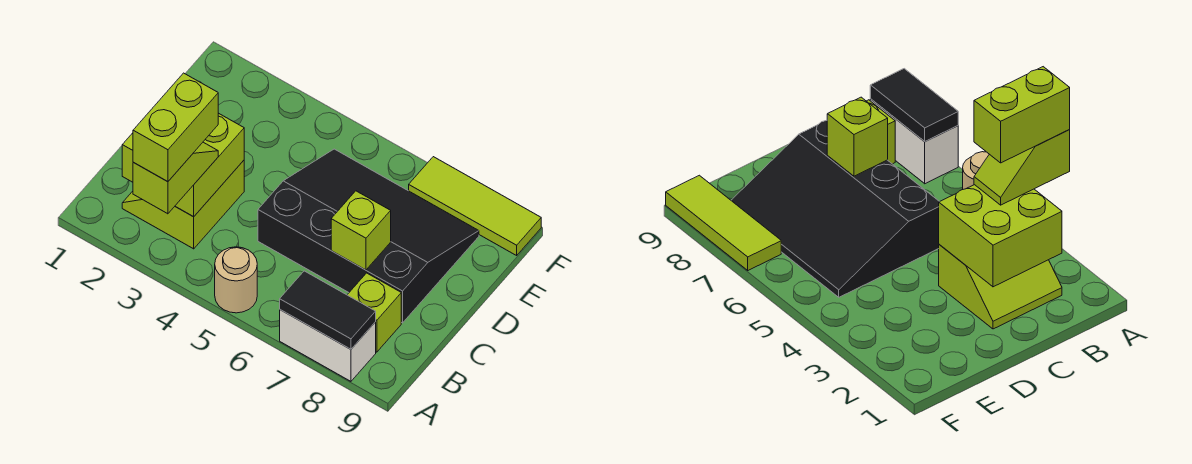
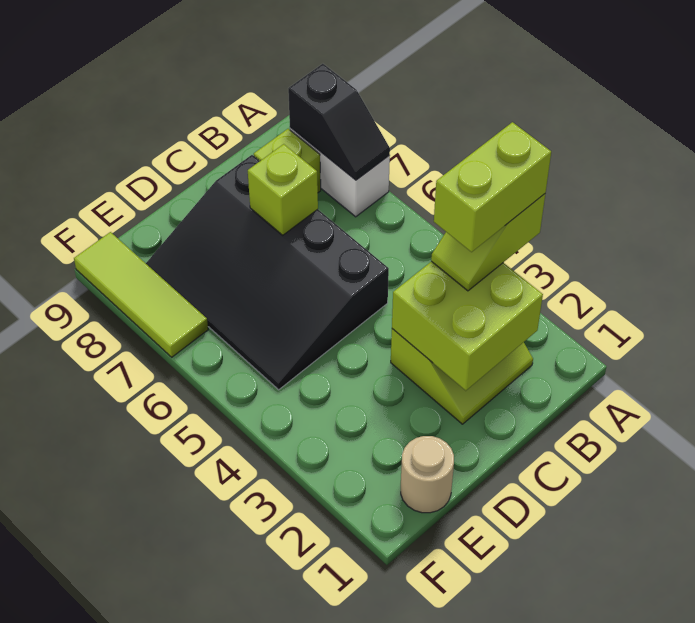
tan 1x1 round brick [215,247,257,313] -> tan 1x1 round brick moved to [401,436,454,513]
black 1x2 tile [280,271,376,349] -> black 1x2 slope [288,64,390,180]

